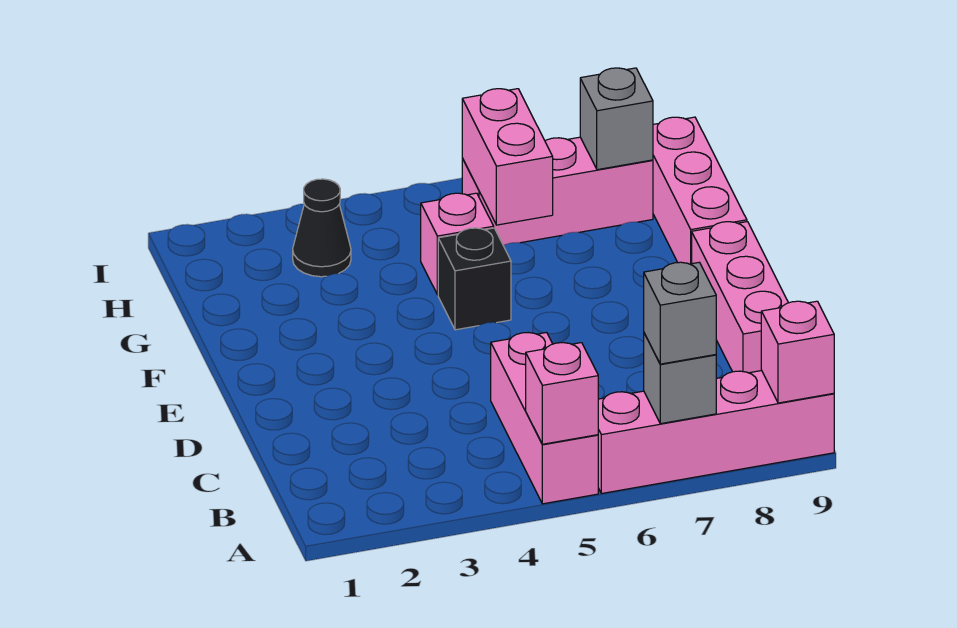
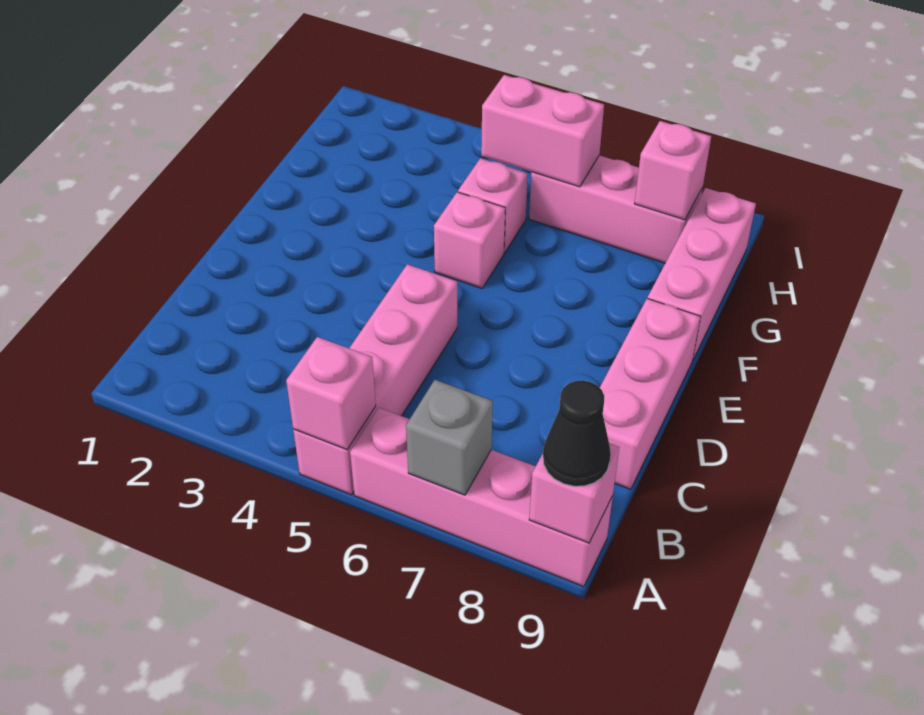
pink 1x3 brick [491,332,598,504] -> pink 1x4 brick [293,264,457,495]
grey 1x1 brick [644,262,716,364] -> none
black 1x1 brick [438,228,511,330] -> pink 1x1 brick [434,192,505,288]
pink 1x2 brick [462,89,553,225] -> pink 1x2 brick turned to [481,75,604,187]
black 1x1 cone [293,179,351,277] -> black 1x1 cone moved to [543,380,611,486]
grey 1x1 brick [580,68,653,170] -> pink 1x1 brick [635,121,711,220]

